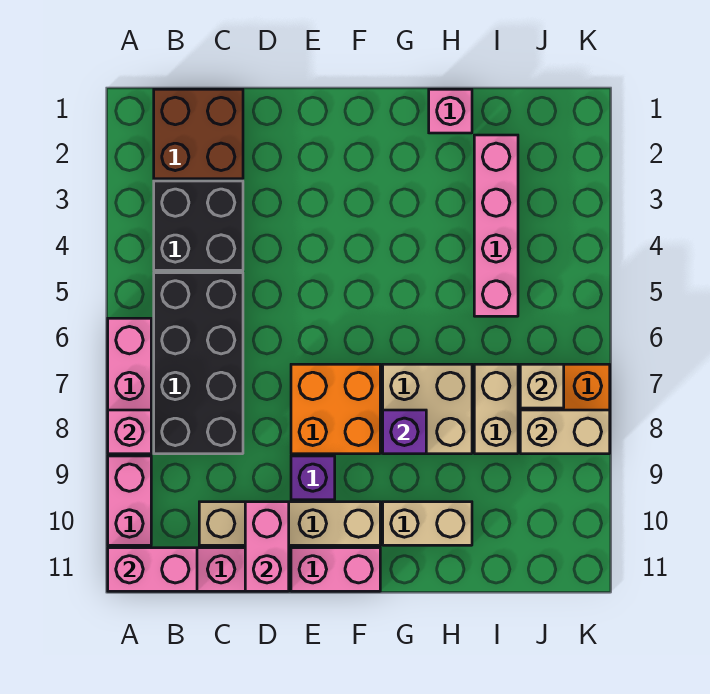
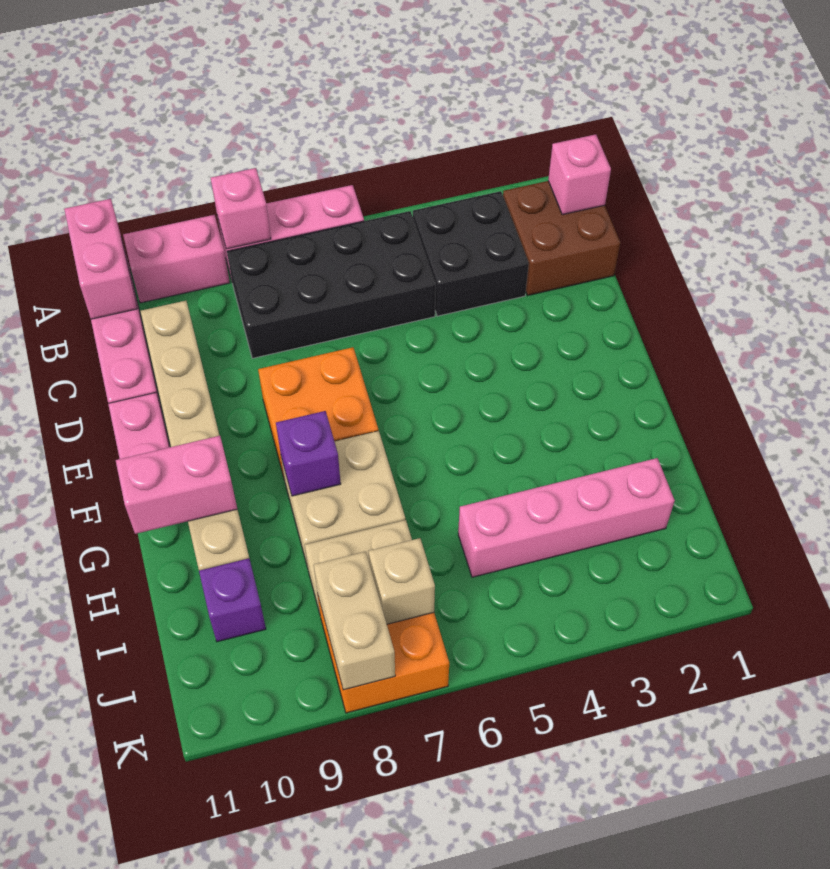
pink 1x2 brick [245,502,289,591] -> pink 1x2 brick moved to [116,436,237,534]
purple 1x1 brick [291,456,335,500] -> purple 1x1 brick moved to [199,558,266,642]
pink 1x1 brick [429,89,472,133] -> pink 1x1 brick moved to [548,134,611,215]

